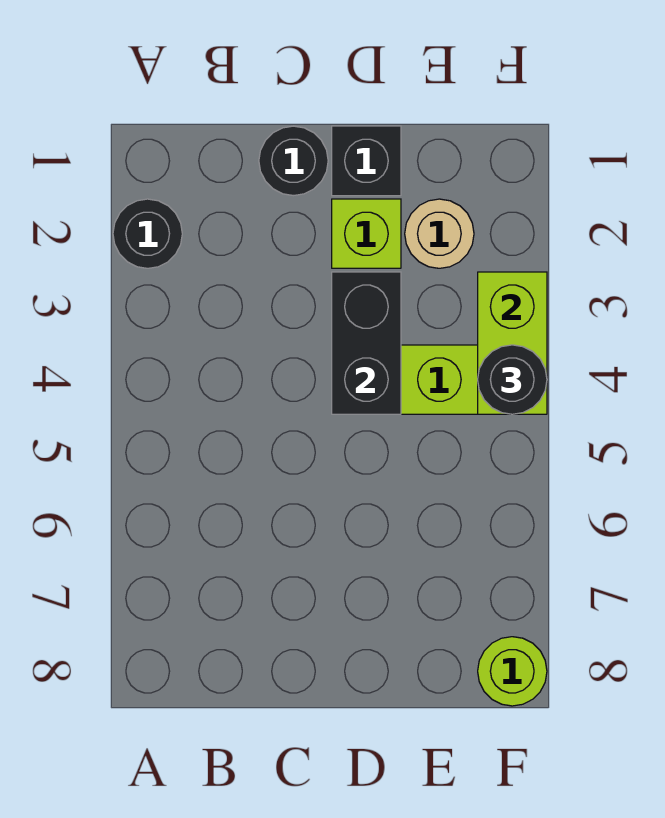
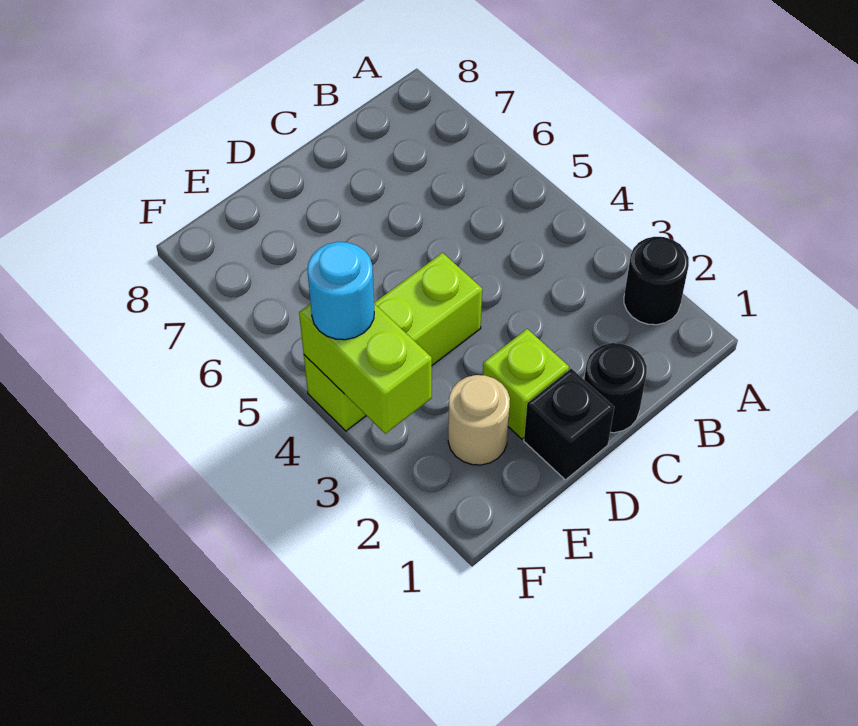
black 1x2 brick [332,272,401,414] -> none
black 1x1 round brick [478,345,547,414] -> cyan 1x1 round brick [307,242,374,340]
lime 1x1 round brick [478,637,547,706] -> none

